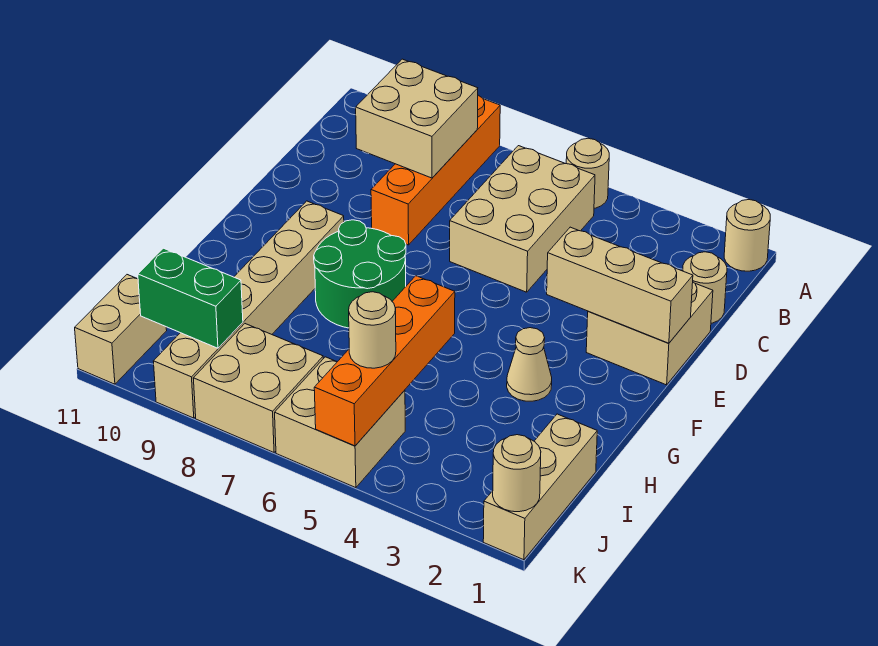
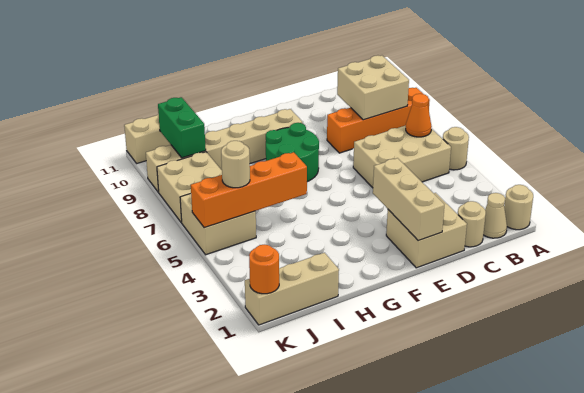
none -> orange 1x1 cone [406,94,432,137]
tan 1x1 cone [507,328,552,401] -> tan 1x1 cone moved to [483,193,507,238]
tan 1x1 round brick [493,435,541,512] -> orange 1x1 round brick [249,245,279,294]

